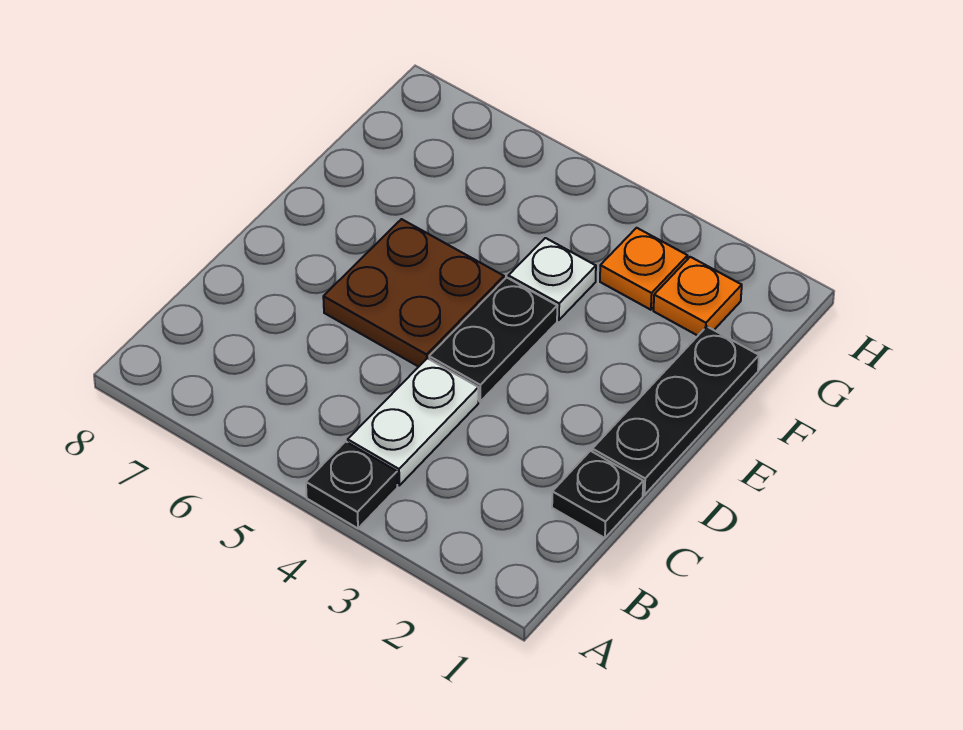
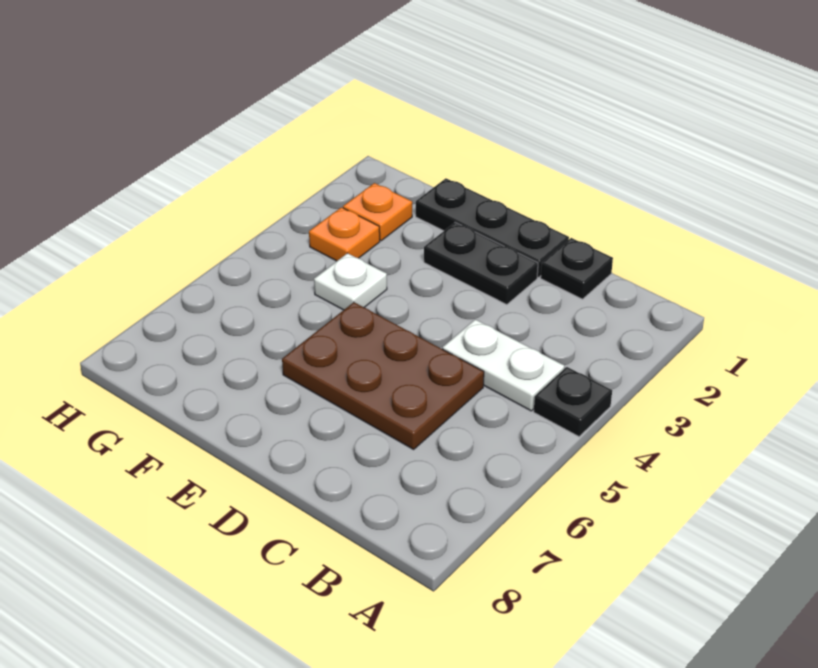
black 1x2 plate [429,277,557,401] -> black 1x2 plate moved to [424,223,538,305]
brown 2x2 plate [323,219,504,367] -> brown 2x3 plate [282,302,484,449]

